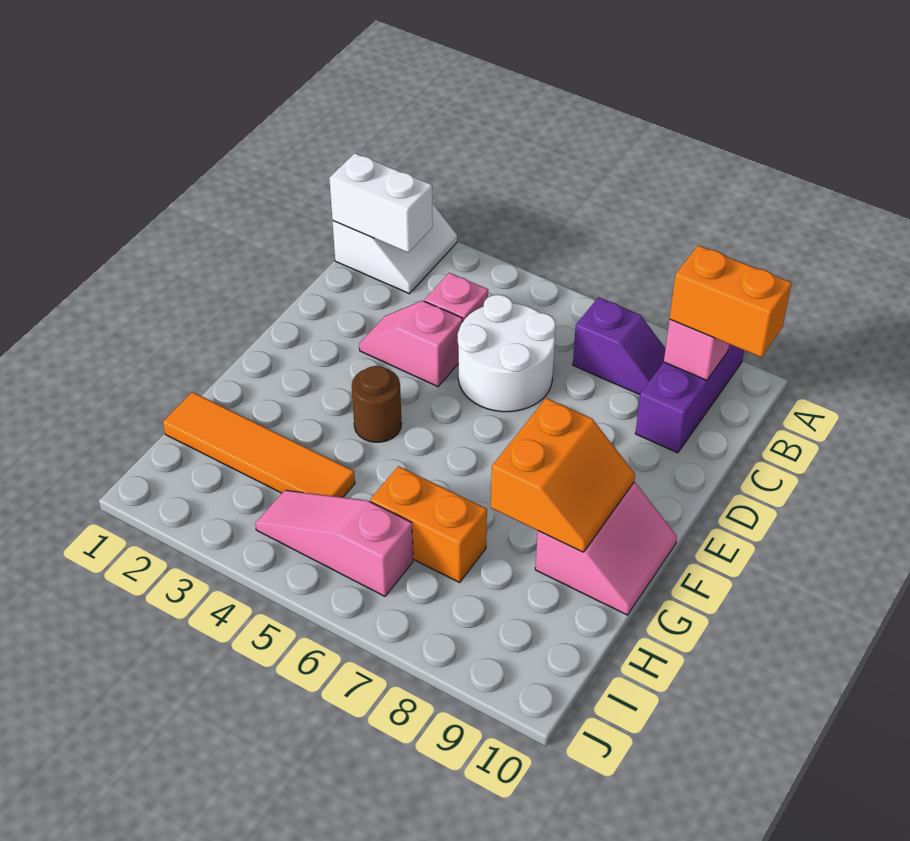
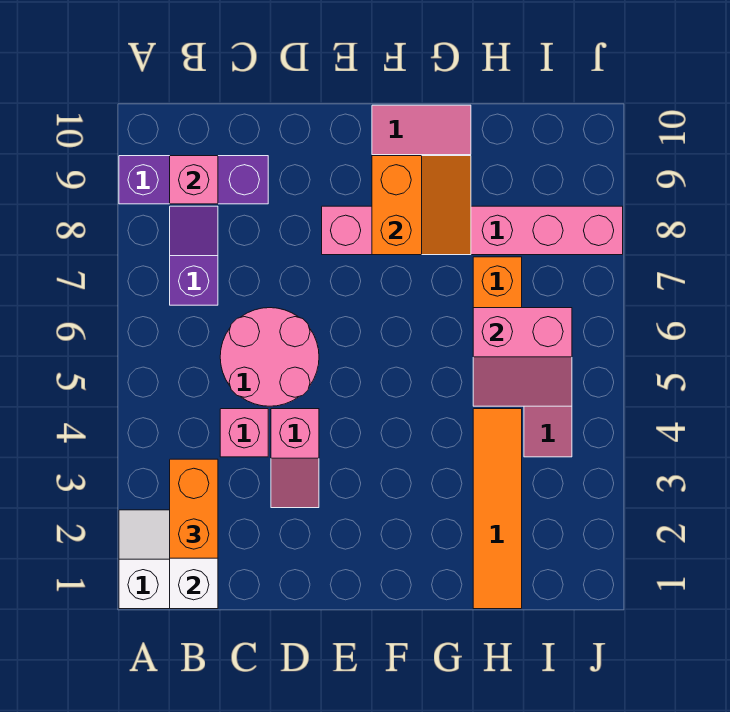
orange 1x2 brick [670,245,792,357] -> orange 1x2 brick moved to [170,459,218,558]
white 2x2 round brick [458,295,556,412] -> pink 2x2 round brick [220,308,319,406]
none -> pink 1x6 brick [322,206,623,255]
brown 1x1 round brick [352,366,402,442] -> none
orange 2x2 slope [491,398,635,552] -> orange 2x2 slope turned to [372,156,471,255]
none -> pink 2x2 slope [473,308,572,406]

